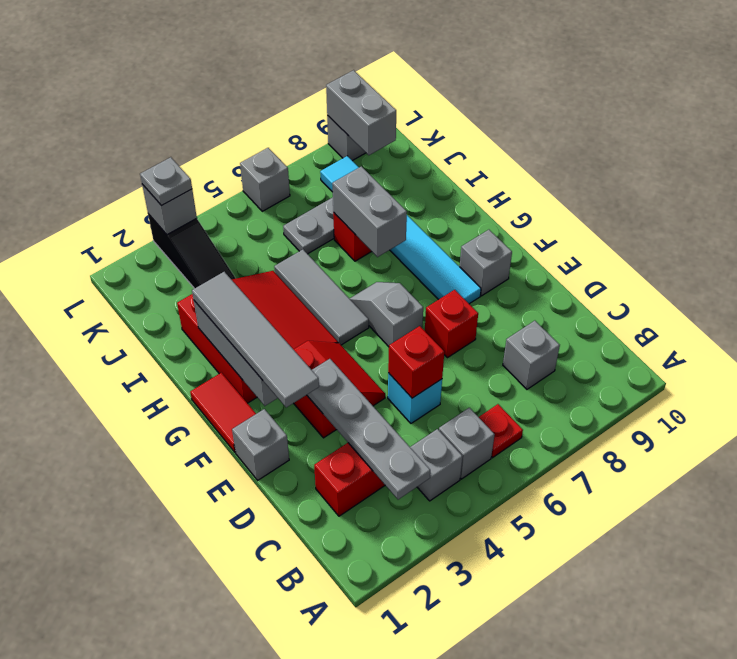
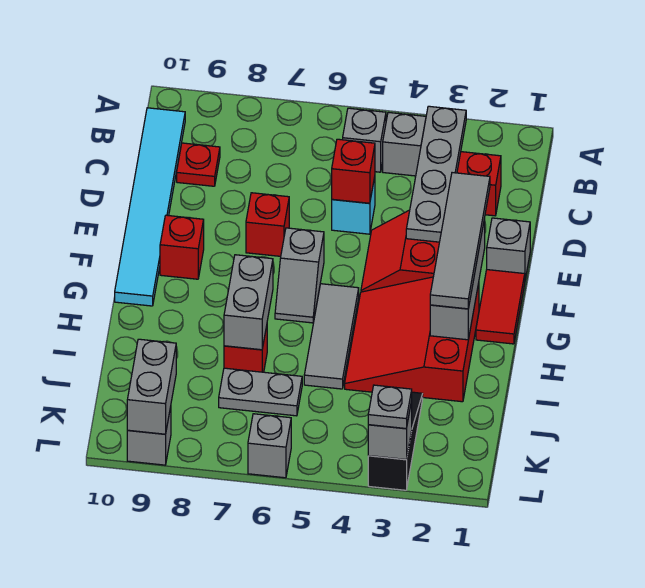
red 1x1 plate [479,404,523,458] -> red 1x1 plate moved to [177,143,220,186]
grey 1x1 brick [503,321,560,389] -> none
cyan 1x6 tile [320,156,481,304] -> cyan 1x6 tile moved to [115,108,185,306]
grey 1x1 brick [460,230,512,296] -> red 1x1 brick [160,215,204,279]

